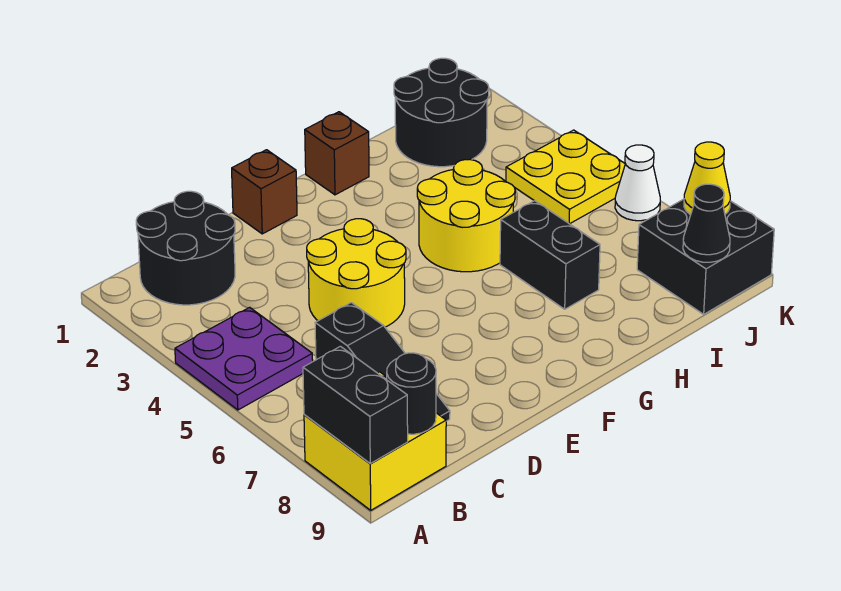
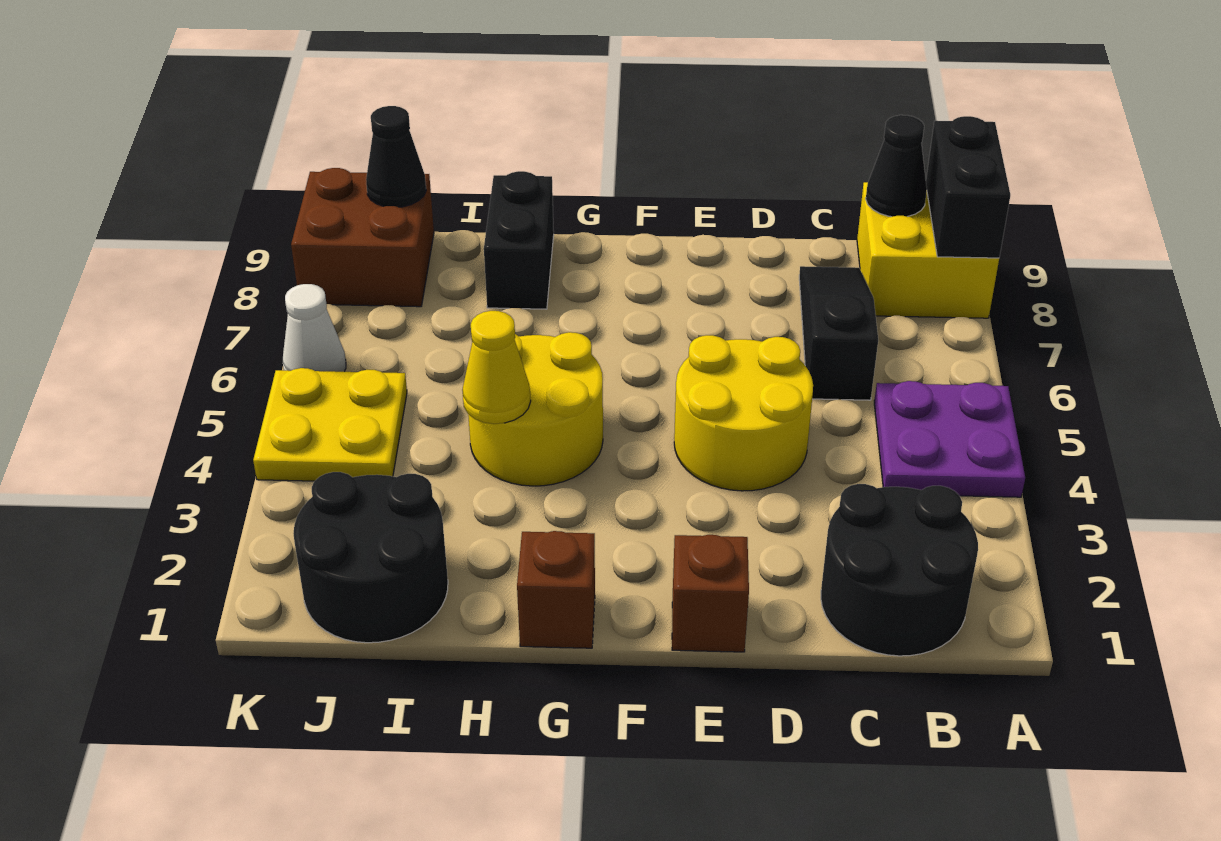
black 1x1 round brick [387,353,436,434] -> black 1x1 cone [866,115,927,217]
black 1x2 brick [500,201,600,309] -> black 1x2 brick moved to [484,171,554,309]
black 2x2 brick [637,199,774,314] -> brown 2x2 brick [291,168,434,307]
yellow 1x1 cone [684,142,730,215] -> yellow 1x1 cone moved to [462,311,531,424]

